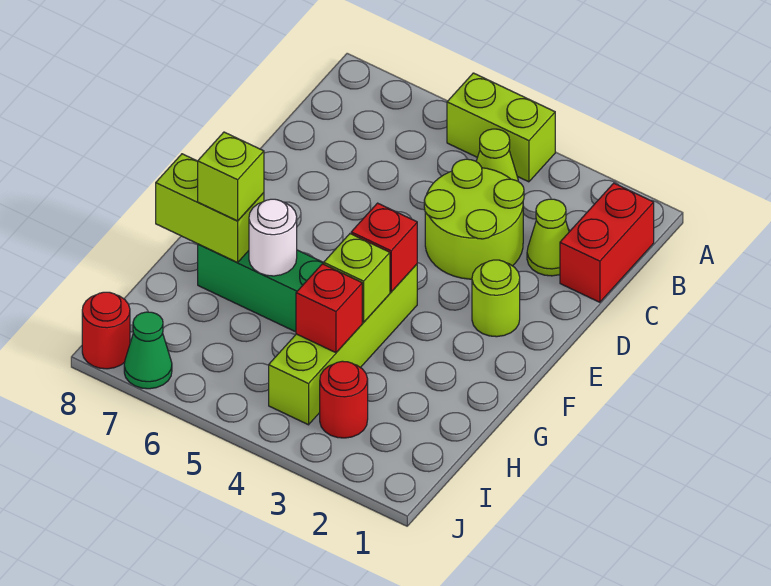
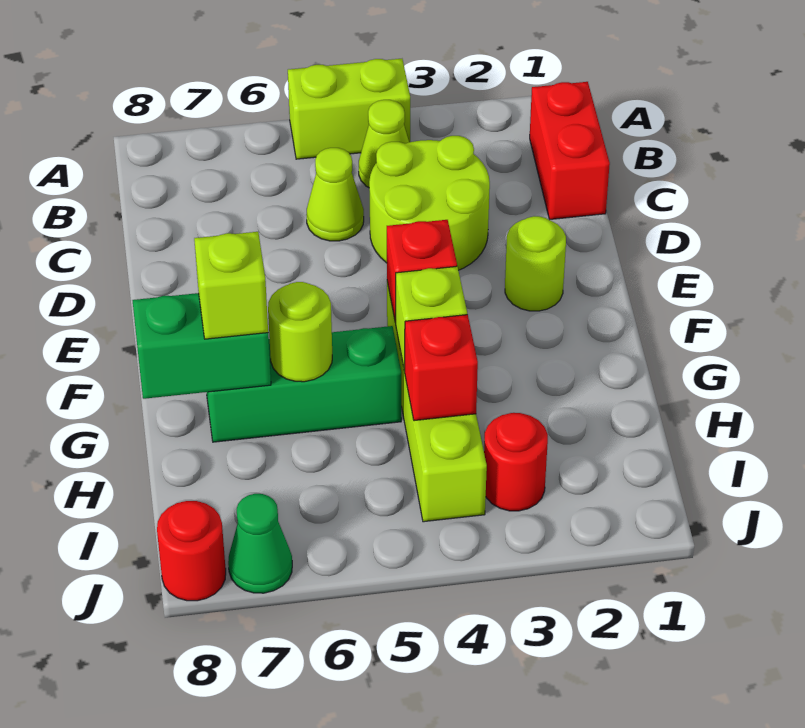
lime 1x1 cone [527,199,569,276] -> lime 1x1 cone moved to [306,148,364,241]
white 1x1 round brick [249,199,297,276] -> lime 1x1 round brick [268,282,332,382]
lime 1x2 brick [156,154,264,262] -> green 1x2 brick [132,293,271,399]

